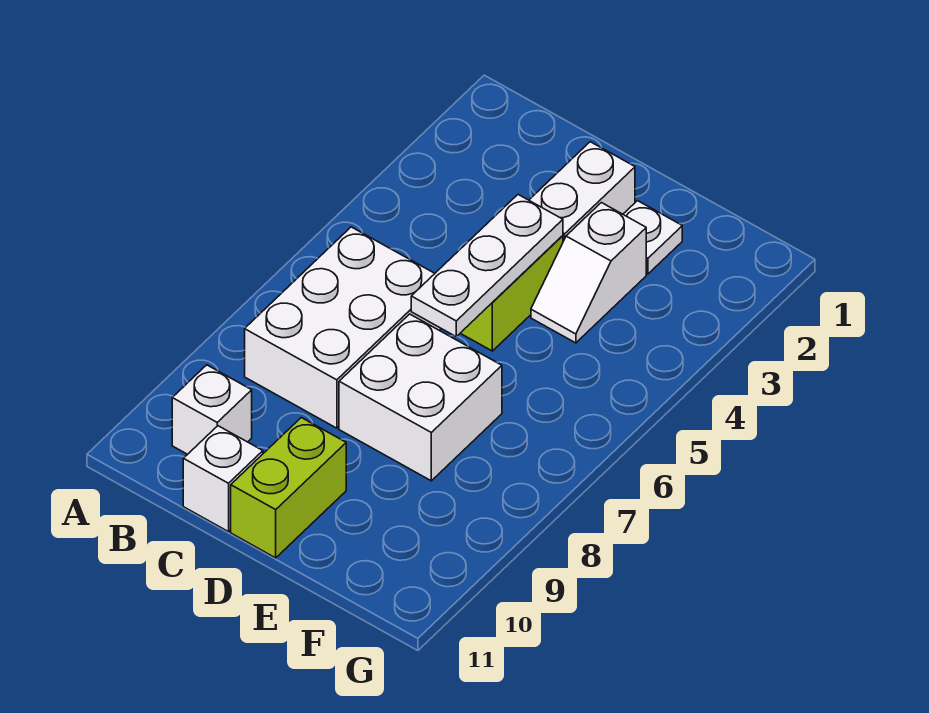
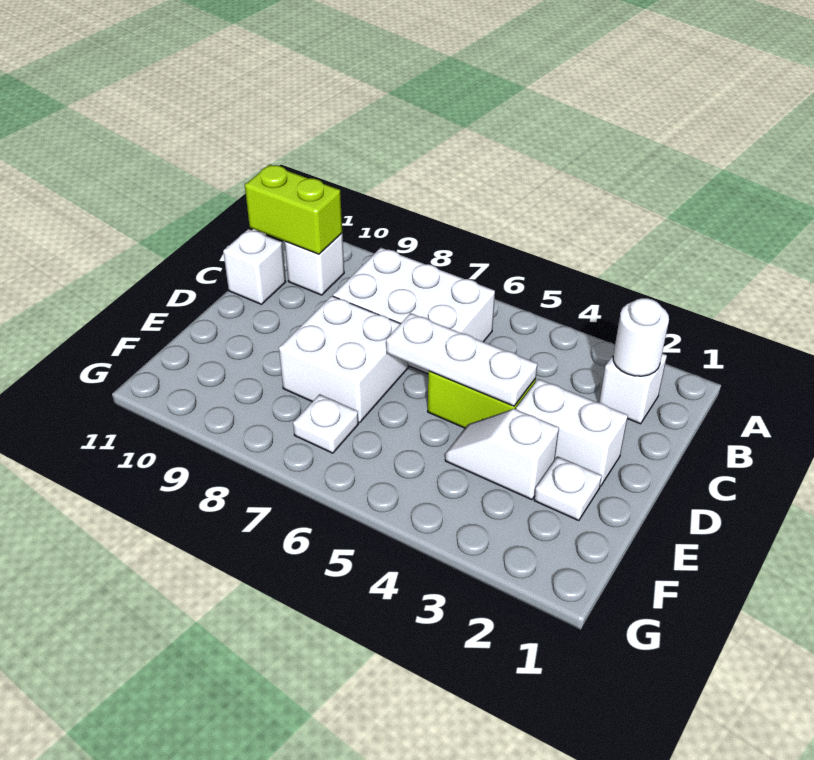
none -> white 1x1 brick [599,354,667,424]
none -> white 1x1 round brick [613,298,669,376]
lime 1x2 brick [231,418,346,558] -> lime 1x2 brick moved to [245,165,342,254]
none -> white 1x1 plate [293,394,358,453]

